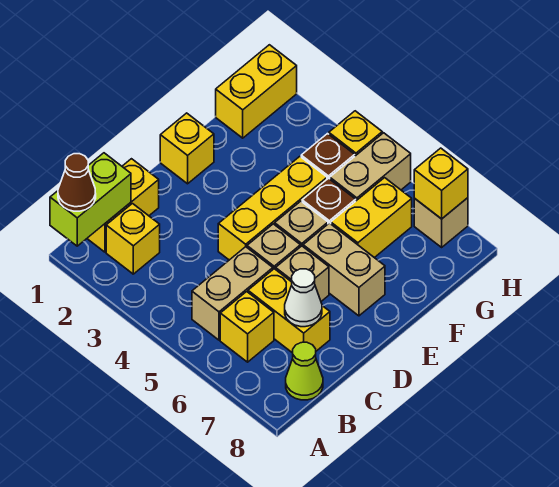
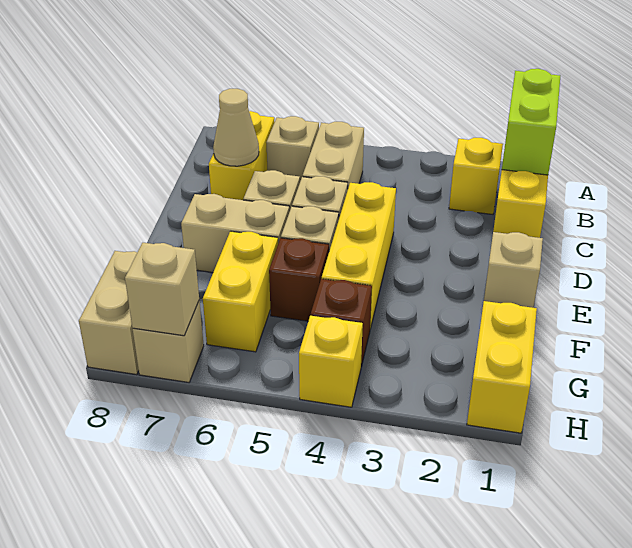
brown 1x1 cone [58,154,96,211] -> none
yellow 1x1 brick [220,292,274,362] -> tan 1x1 brick [266,116,319,181]
lime 1x1 cone [286,342,323,400] -> none
yellow 1x2 brick [248,269,330,353] -> yellow 1x2 brick turned to [209,111,275,200]
white 1x1 cone [285,269,322,327] -> tan 1x1 cone [213,89,259,166]
yellow 1x1 brick [160,113,214,184] -> tan 1x1 brick [484,232,543,308]
tan 1x2 brick [330,133,411,201] -> tan 1x2 brick moved to [79,251,139,375]
yellow 1x1 brick [414,148,468,219] -> tan 1x1 brick [125,243,199,336]

